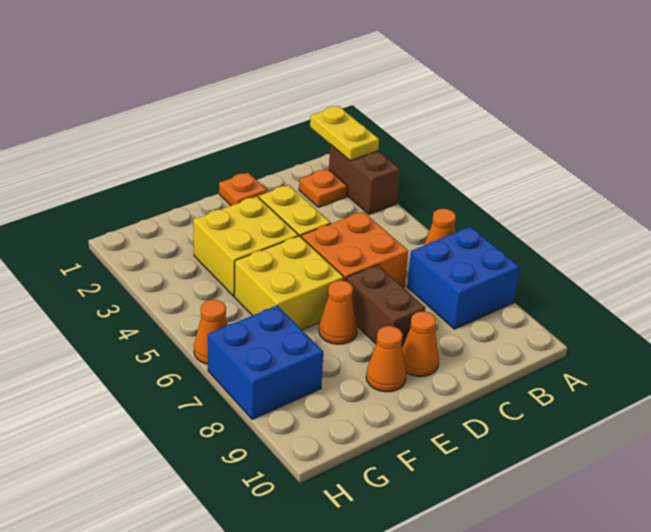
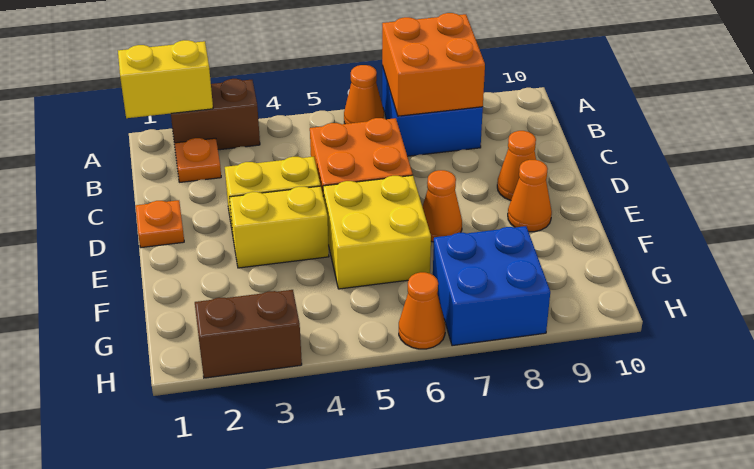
yellow 1x2 plate [310,106,379,161] -> yellow 1x2 brick [118,40,213,118]
none -> orange 2x2 brick [382,13,485,116]
brown 1x2 brick [346,265,425,348] -> brown 1x2 brick moved to [195,290,302,378]
yellow 2x2 brick [193,197,299,296] -> yellow 1x2 brick [229,186,329,268]

